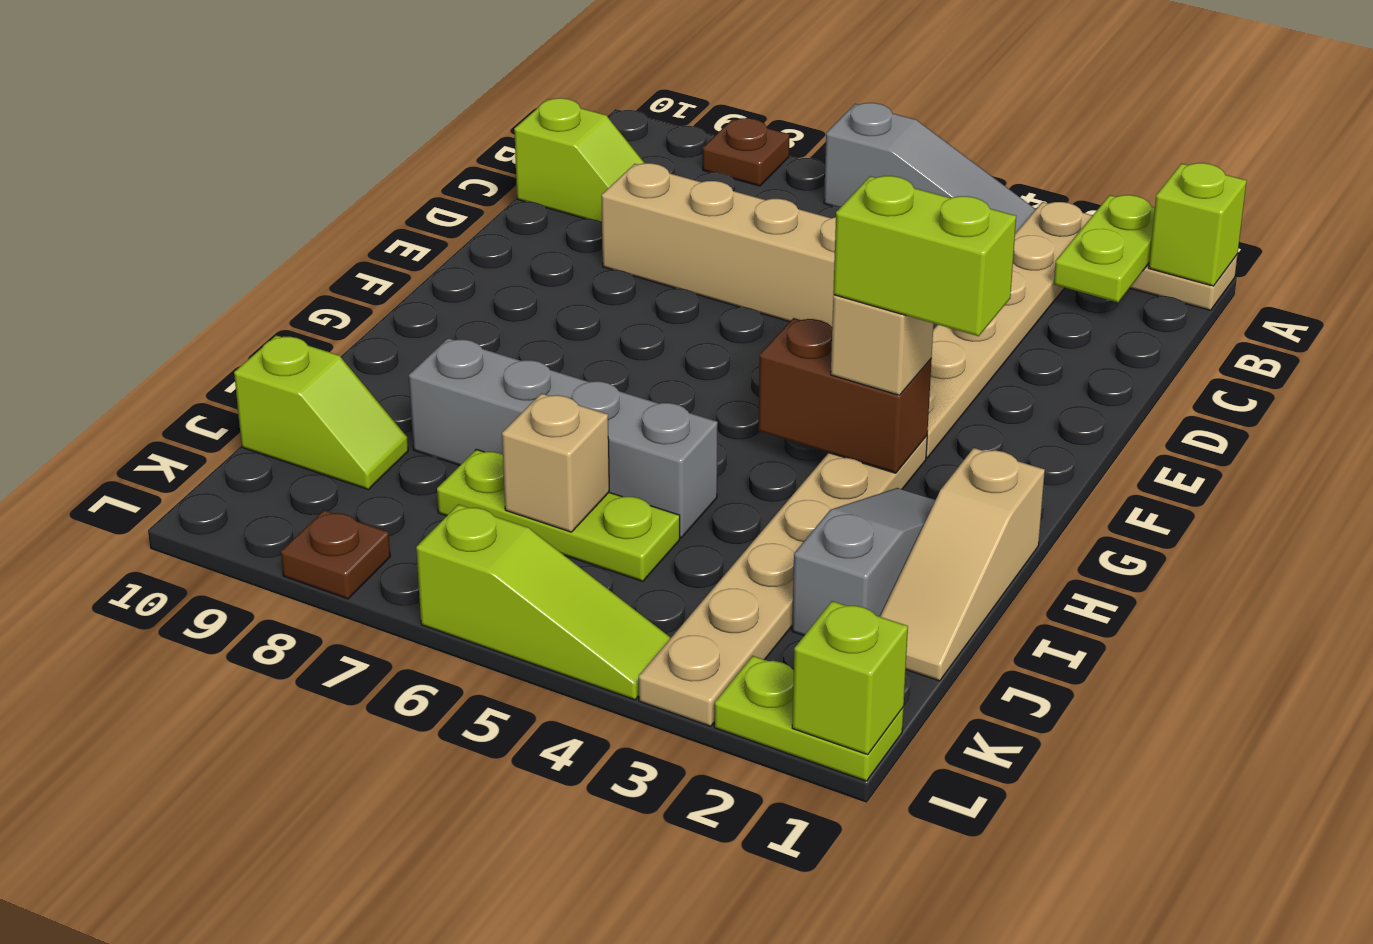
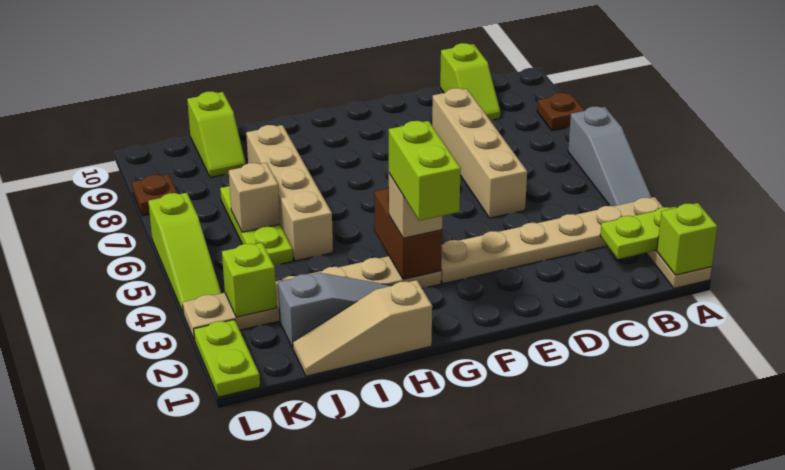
grey 1x4 brick [409,338,718,538] -> tan 1x4 brick [246,125,333,261]
lime 1x1 brick [792,601,908,755] -> lime 1x1 brick moved to [222,243,277,317]

